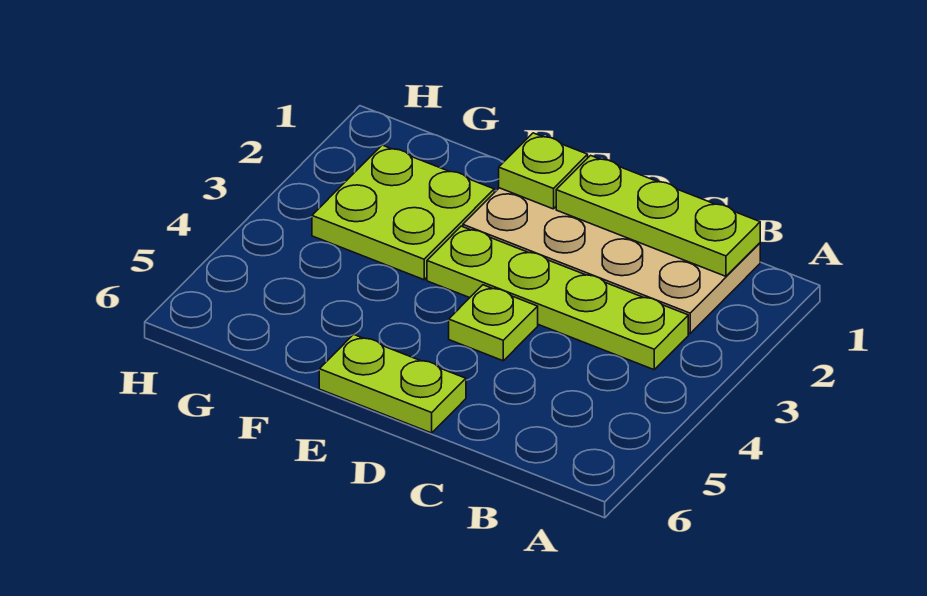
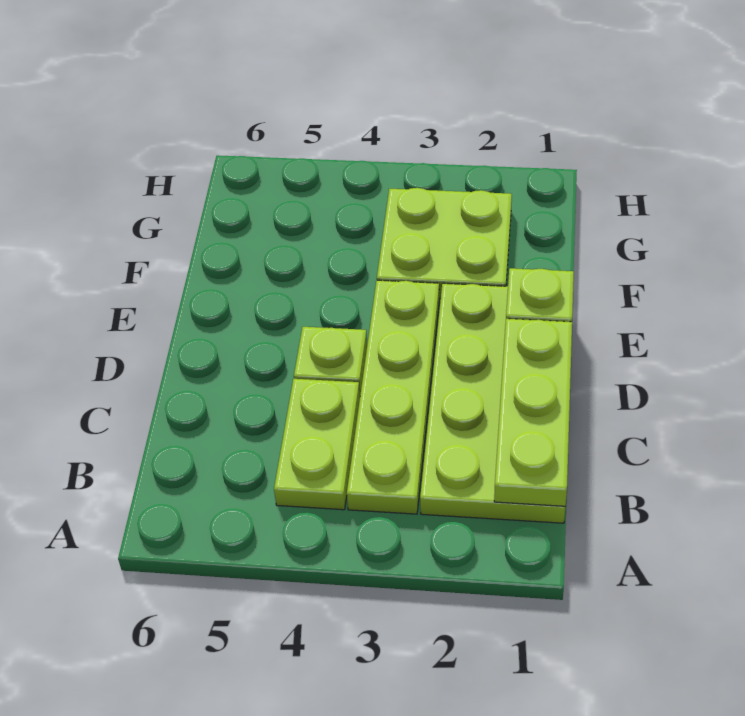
tan 2x4 plate [463,188,760,334] -> lime 2x4 plate [420,283,566,523]
lime 1x2 plate [319,334,466,433] -> lime 1x2 plate moved to [274,379,360,510]

